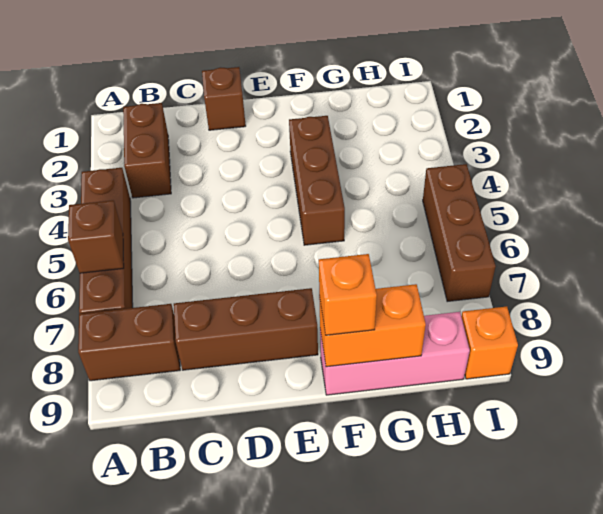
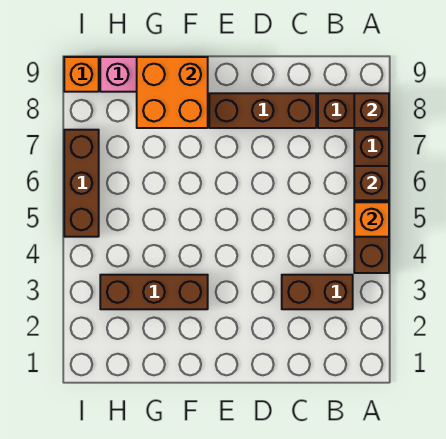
brown 1x2 brick [123,103,171,198] -> brown 1x2 brick turned to [282,275,353,309]
brown 1x1 brick [202,67,246,130] -> brown 1x1 brick moved to [354,93,389,128]
brown 1x3 brick [289,116,345,245] -> brown 1x3 brick turned to [100,275,208,309]
orange 1x2 brick [319,284,426,367] -> orange 2x2 brick [137,57,208,128]
orange 1x1 brick [319,254,377,335] -> orange 1x1 brick moved to [354,202,389,237]

